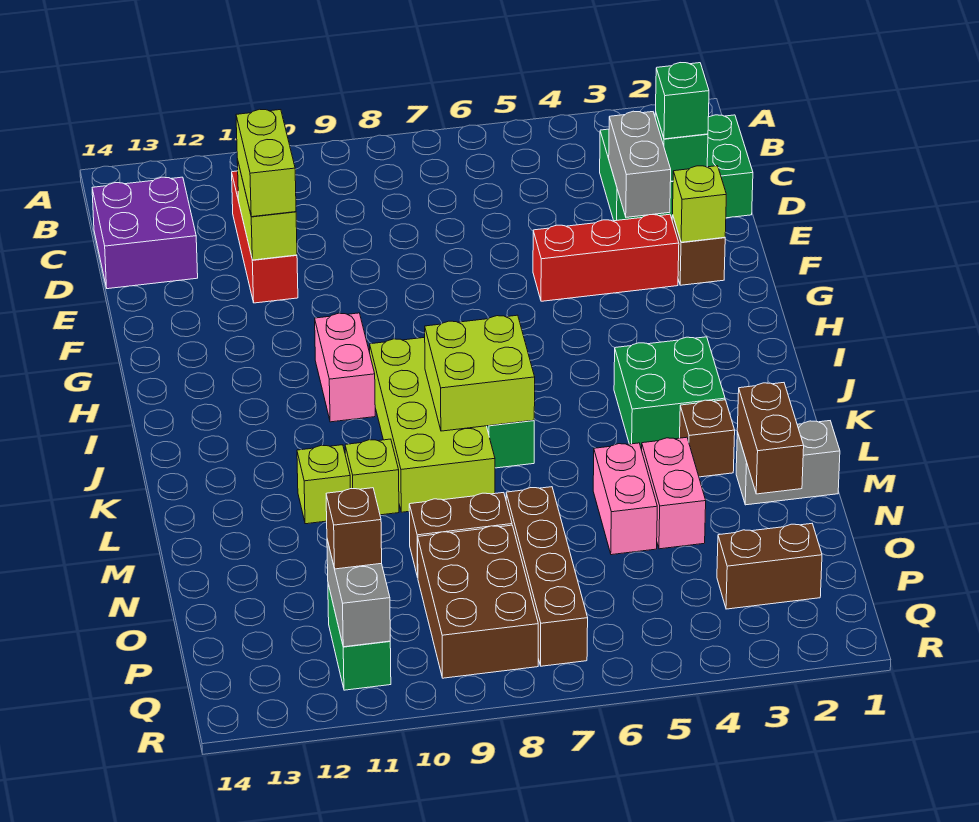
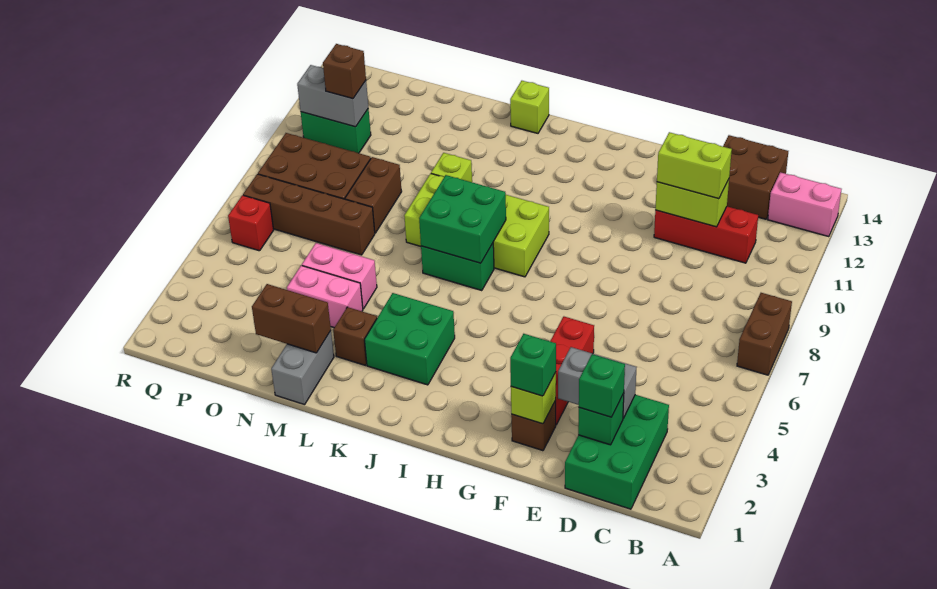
purple 2x2 brick [92,177,198,289] -> brown 2x2 brick [723,135,788,219]
none -> green 1x1 brick [510,334,556,396]
pink 1x2 brick [315,313,375,422] -> pink 1x2 brick moved to [768,172,841,237]
lime 2x2 brick [425,315,535,431] -> green 2x2 brick [419,175,506,263]
lime 1x1 brick [297,445,350,524] -> lime 1x1 brick moved to [510,81,549,133]
brown 1x2 brick [717,524,822,609] -> brown 1x2 brick moved to [737,293,792,375]
none -> red 1x1 brick [228,195,274,251]

